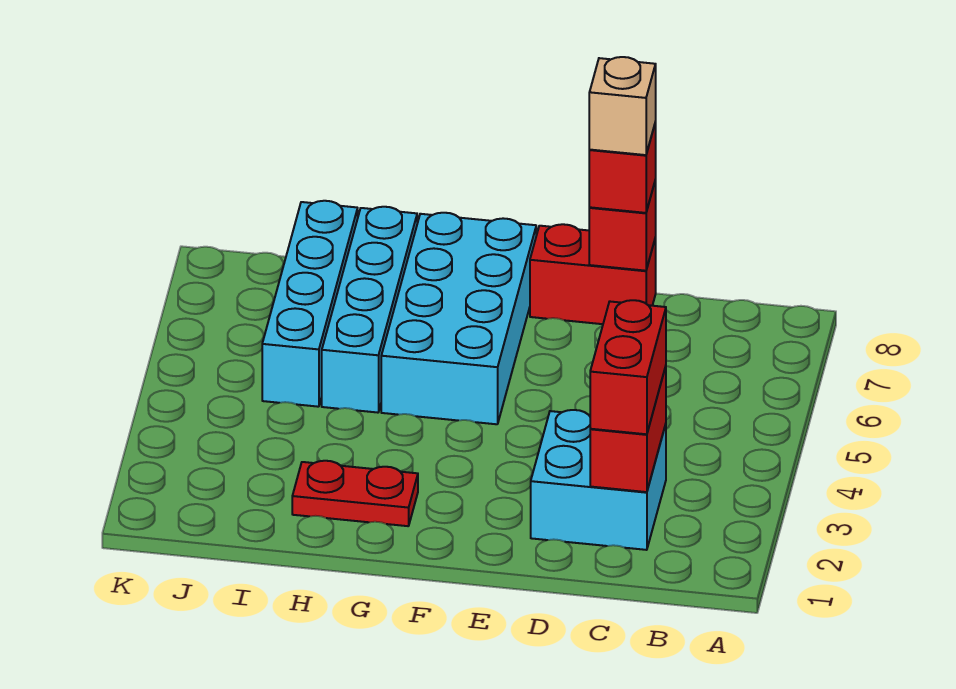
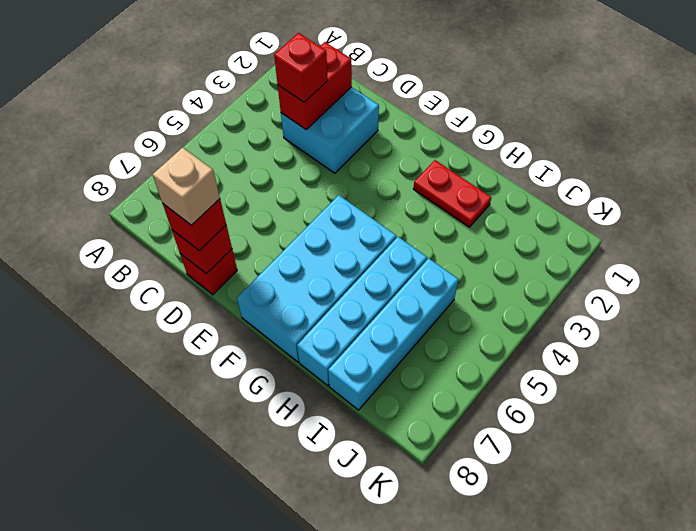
red 1x2 brick [590,300,666,434] -> red 1x1 brick [274,33,328,102]
red 1x2 brick [530,224,656,324] -> red 1x1 brick [180,249,237,295]

